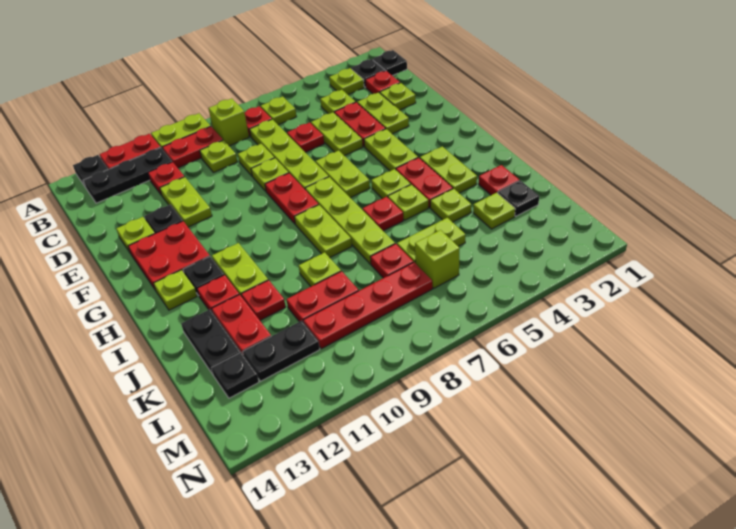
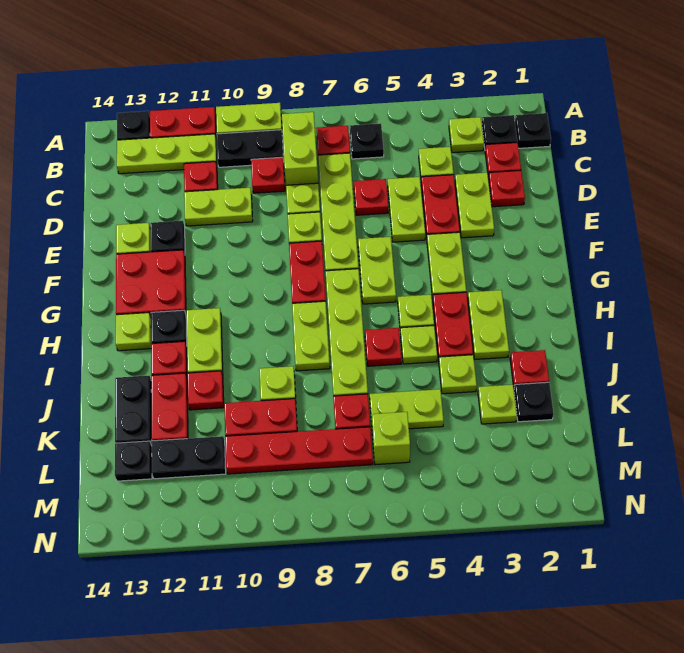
lime 1x1 plate [261,96,296,125] -> black 1x1 plate [350,123,384,159]
lime 1x1 brick [208,98,249,146] -> lime 1x2 brick [282,112,318,185]
red 1x2 plate [162,127,223,168] -> black 1x2 plate [217,130,284,167]
black 1x3 plate [83,148,172,203] -> lime 1x3 plate [117,134,217,174]
lime 1x1 plate [200,140,237,173] -> red 1x1 plate [251,157,285,193]
lime 1x1 plate [380,83,416,110] -> red 1x1 plate [488,170,525,207]
lime 1x2 plate [160,177,212,227] -> lime 1x2 plate turned to [184,188,253,226]

